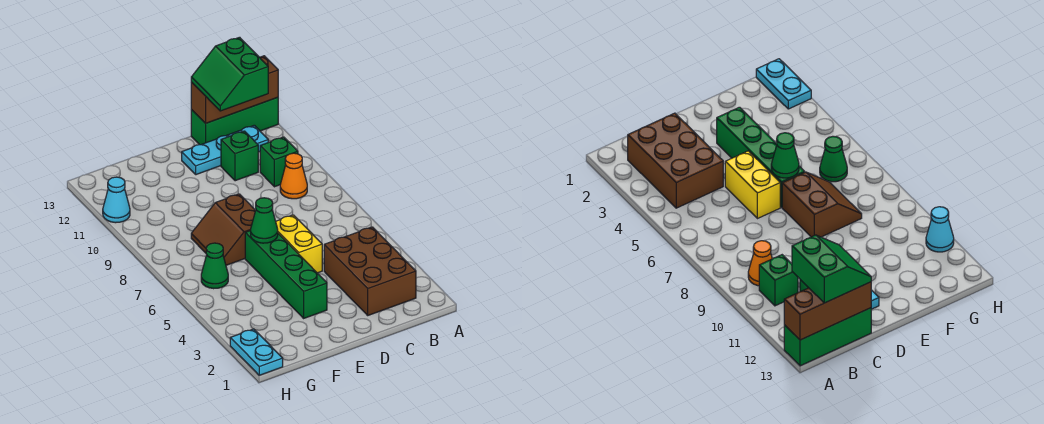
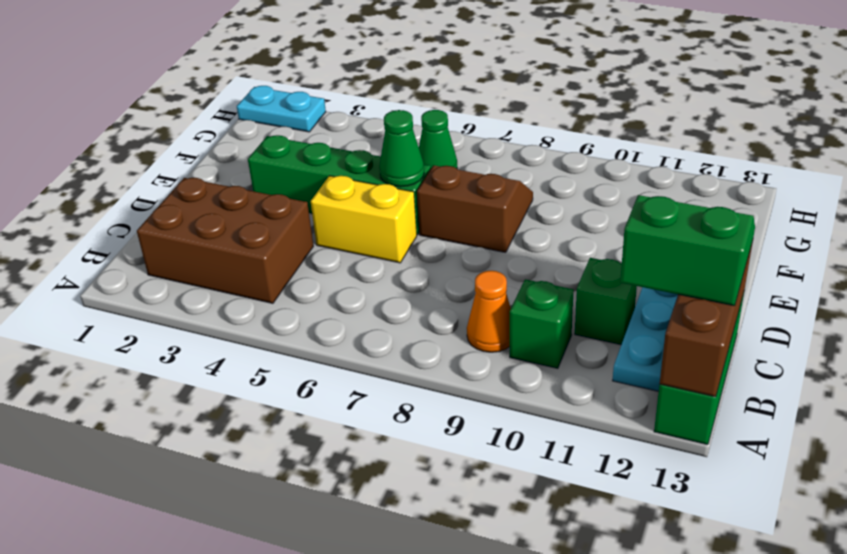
cyan 1x1 cone [103,177,130,223] -> none

